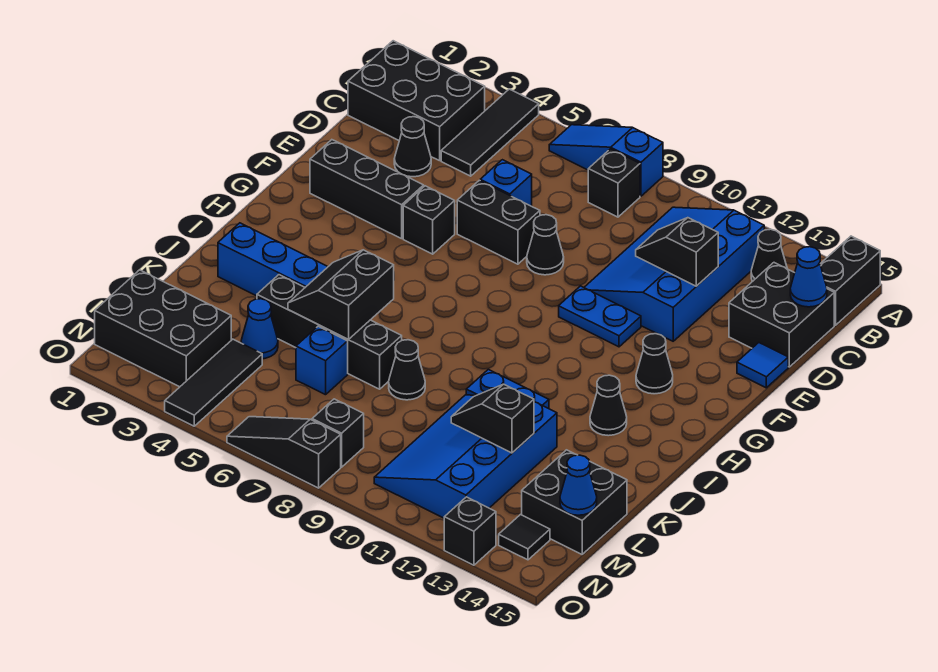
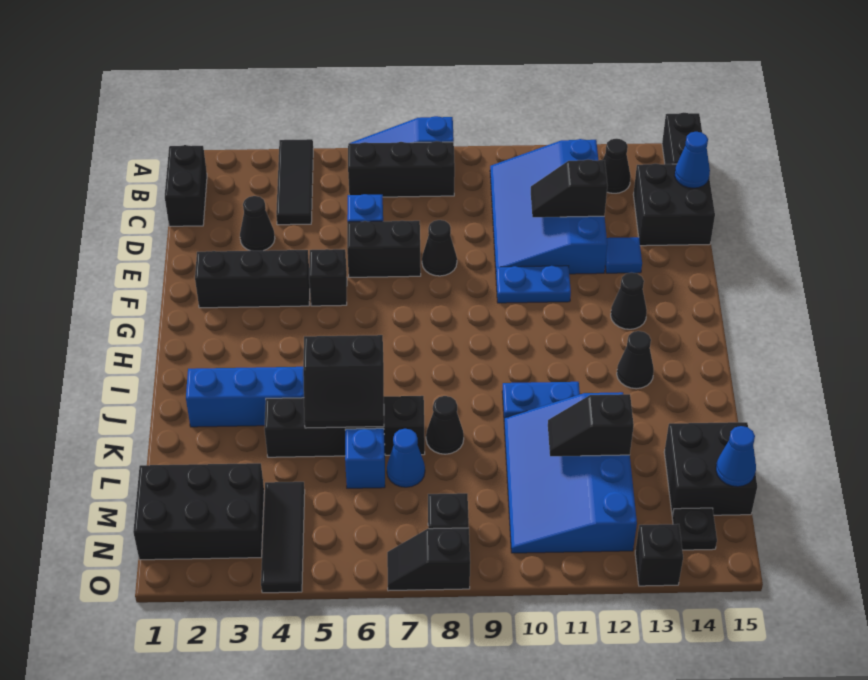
black 2x3 brick [348,41,485,161] -> black 1x2 brick [165,145,207,226]
black 1x1 brick [588,149,640,217] -> black 1x3 brick [348,141,455,197]
blue 1x1 tile [737,343,788,388] -> blue 1x1 tile moved to [605,237,642,273]
black 2x2 slope [288,250,394,339] -> black 2x2 slope turned to [303,335,384,428]
blue 1x1 cone [241,299,278,359] -> blue 1x1 cone moved to [387,429,425,487]
black 1x1 tile [499,515,550,560] -> black 1x1 plate [672,508,717,550]
black 1x3 slope [227,417,341,488] -> black 1x2 slope [387,528,470,591]

